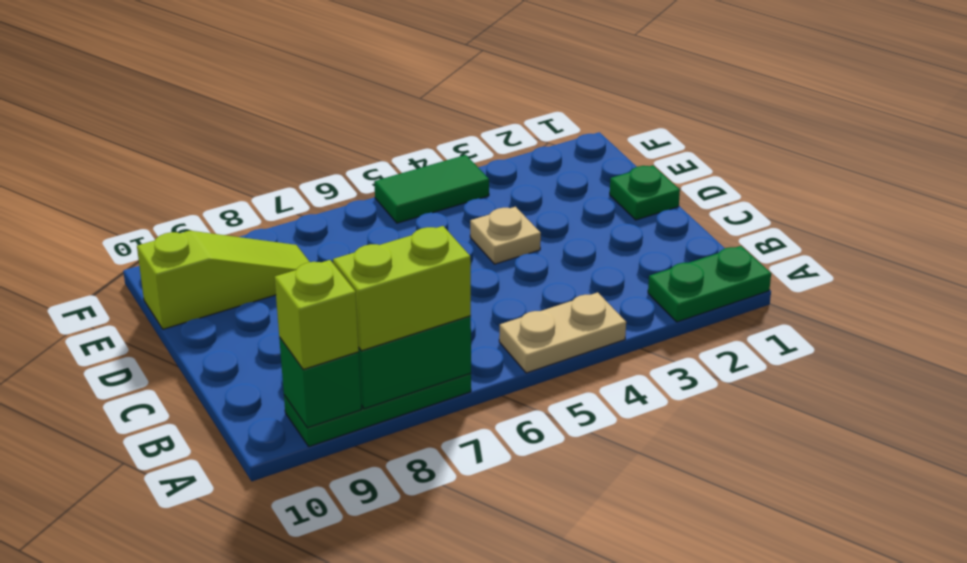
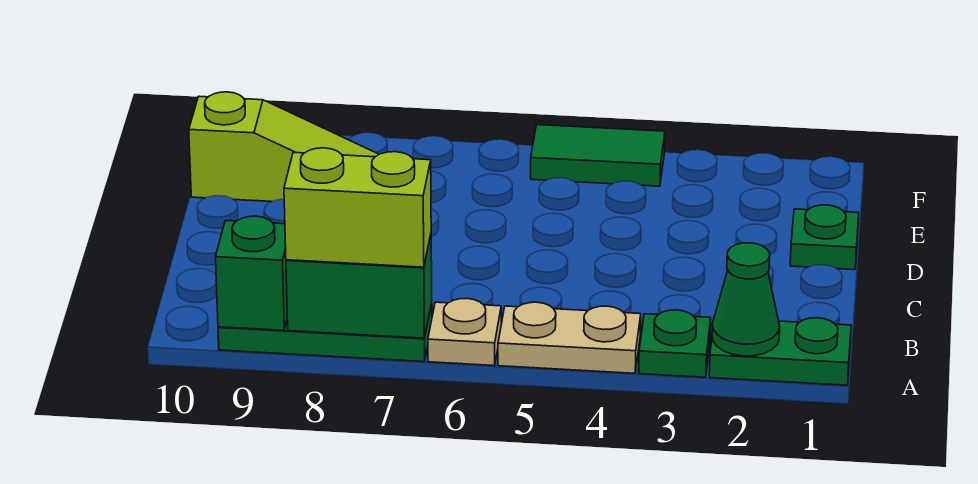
none -> green 1x1 cone [712,243,780,356]
none -> green 1x1 plate [639,310,711,377]
lime 1x1 brick [275,260,359,370] -> none
tan 1x1 plate [470,207,541,264] -> tan 1x1 plate moved to [428,298,501,366]

